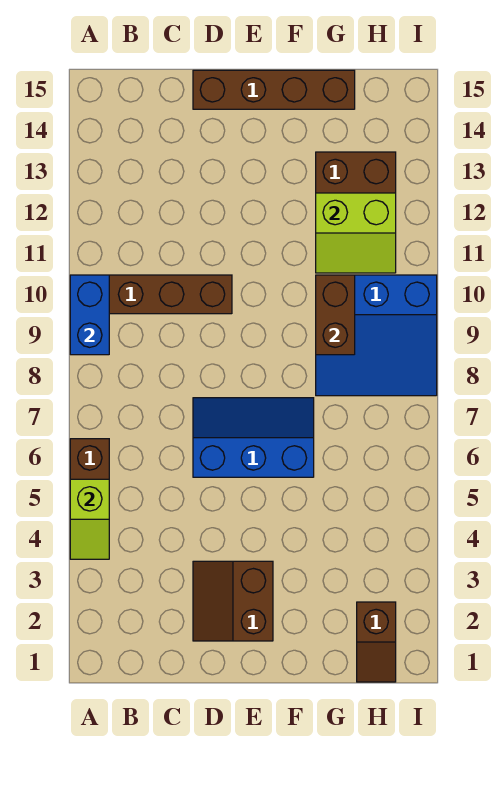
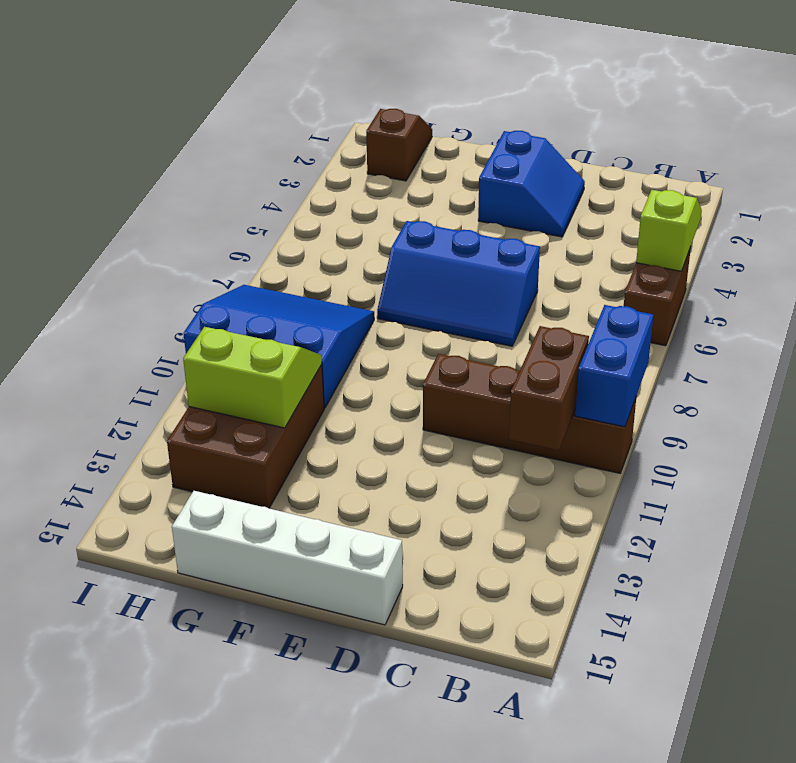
brown 2x2 slope [193,561,273,641] -> blue 2x2 slope [478,131,585,237]
brown 1x4 brick [193,70,355,109] -> white 1x4 brick [172,491,403,625]
brown 1x2 brick [316,275,355,355] -> brown 1x2 brick moved to [509,326,589,450]

